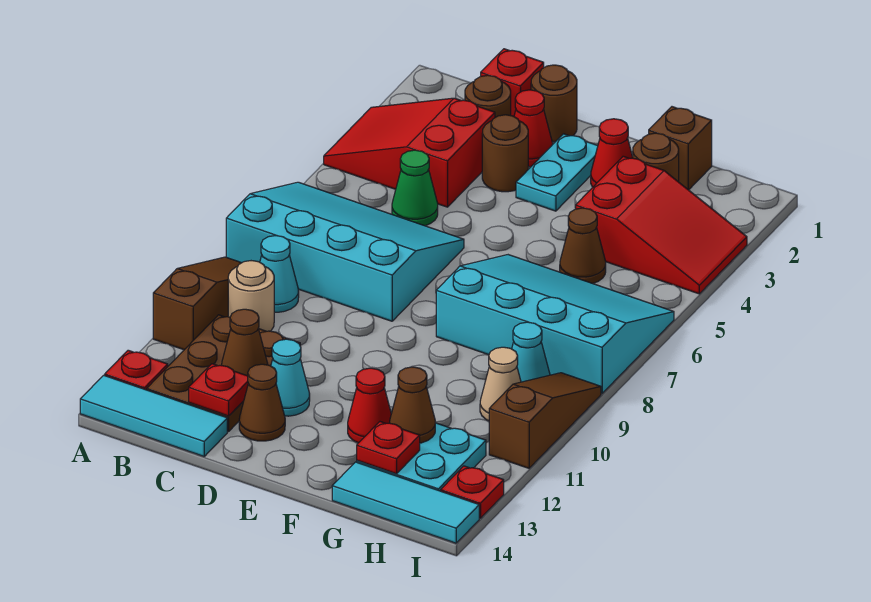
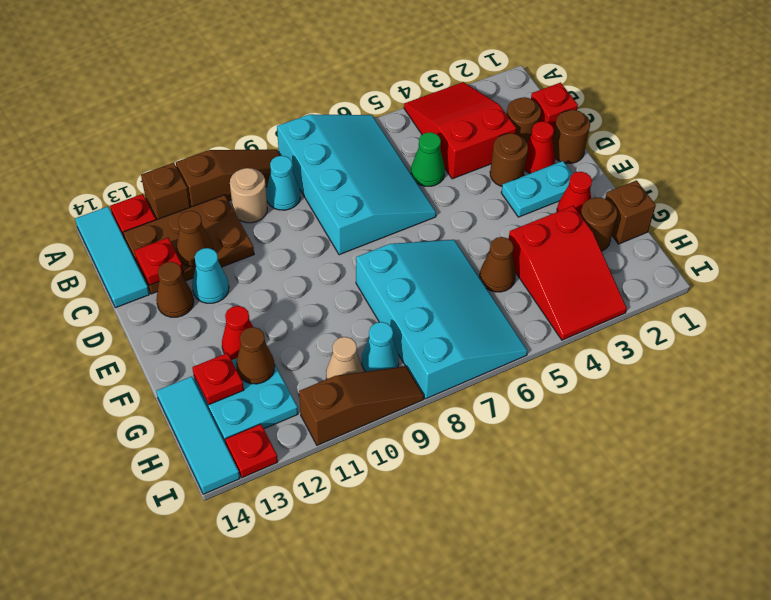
none -> brown 1x1 brick [141,163,190,220]

